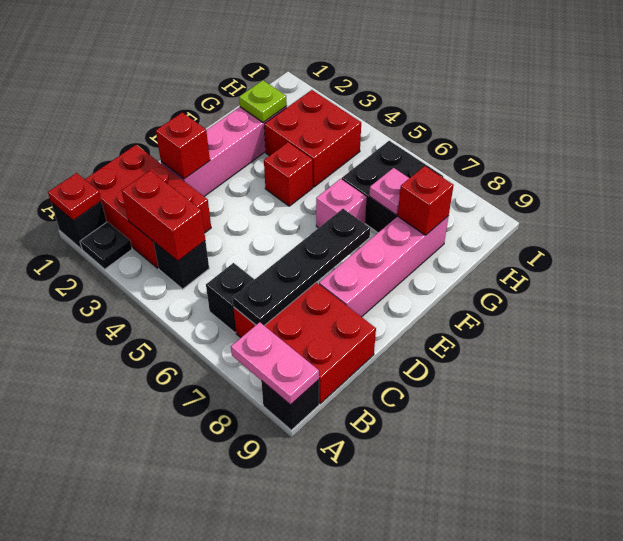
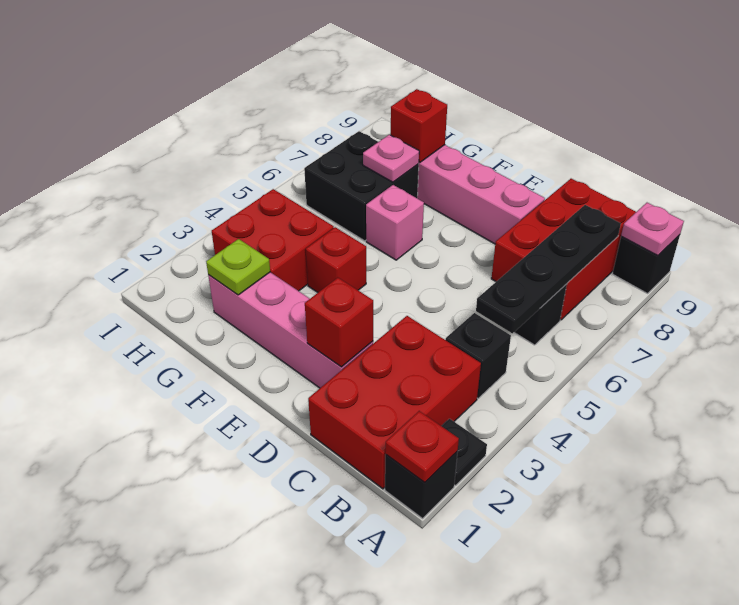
pink 1x2 plate [231,322,319,405] -> pink 1x1 plate [621,203,684,256]
red 1x2 brick [122,171,205,261] -> none
black 1x4 plate [232,209,370,326] -> black 1x4 plate turned to [476,205,621,333]

